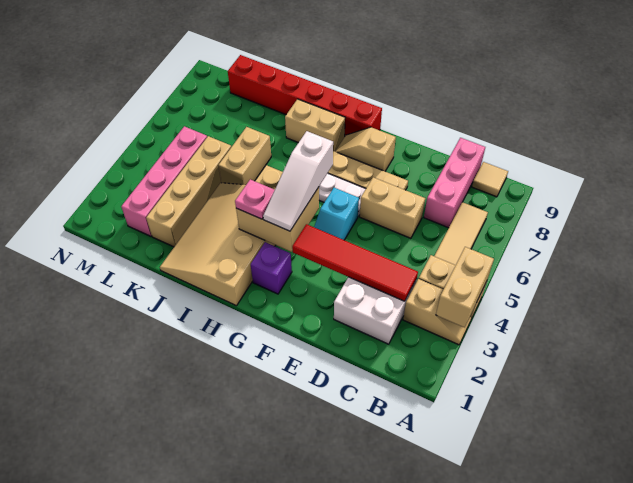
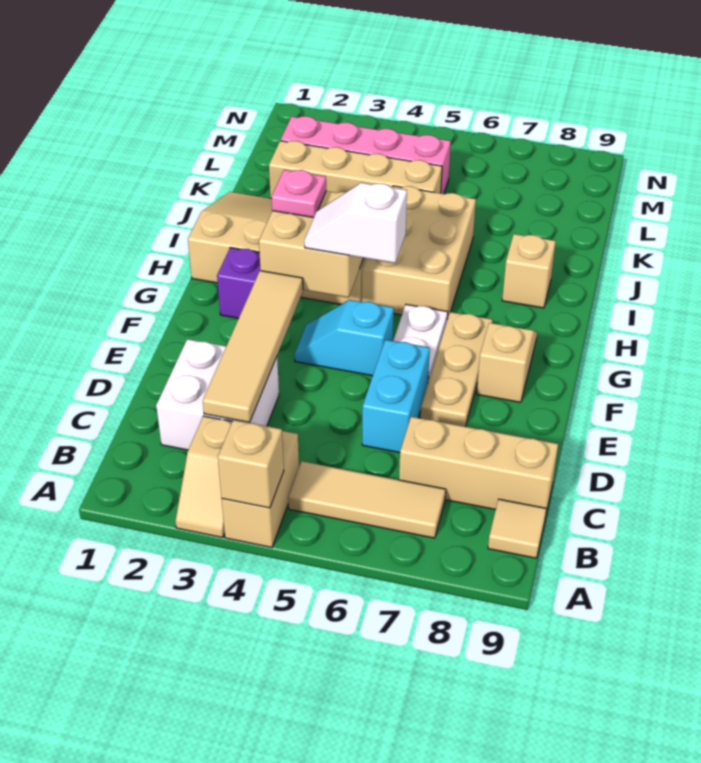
tan 1x2 brick [436,247,494,327] -> tan 1x1 brick [218,420,284,508]
red 1x4 tile [292,224,418,301] -> tan 1x4 tile [203,271,303,422]
pink 1x3 brick [424,138,485,228] -> tan 1x3 brick [399,417,558,513]
tan 1x2 brick [360,177,425,238] -> cyan 1x2 brick [362,340,430,452]
white 1x3 slope [263,131,333,231] -> white 1x2 slope [304,183,407,263]
red 1x6 brick [228,55,382,136] -> none
tan 1x2 brick [285,99,345,152] -> tan 1x1 brick [502,234,556,308]
tan 1x2 brick [218,127,271,185] -> tan 2x3 brick [362,186,476,319]

